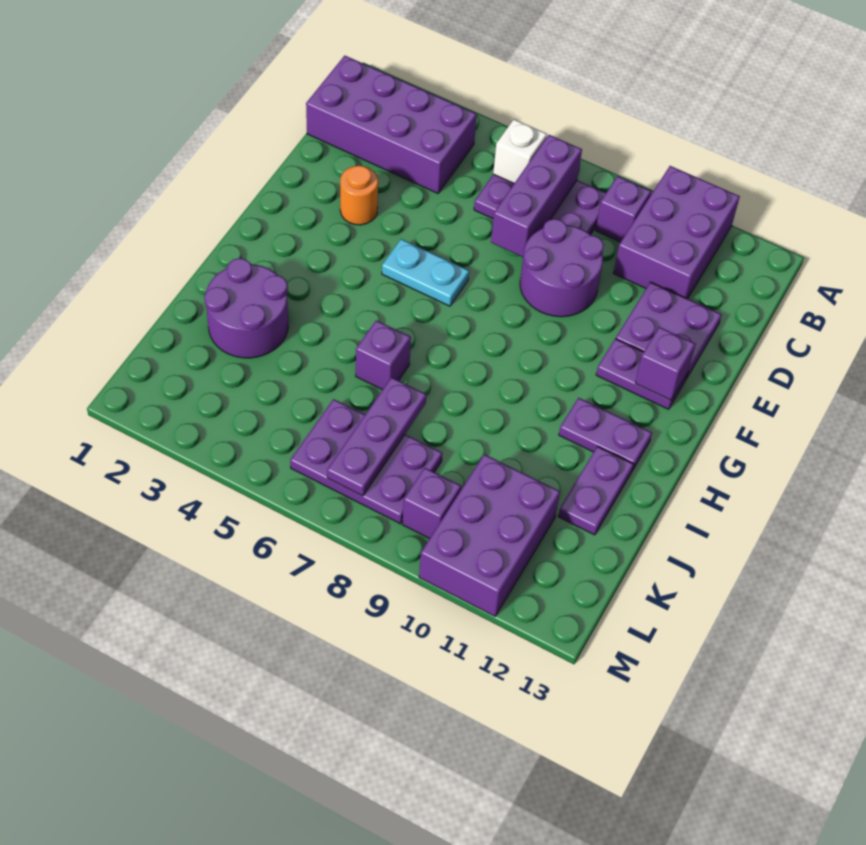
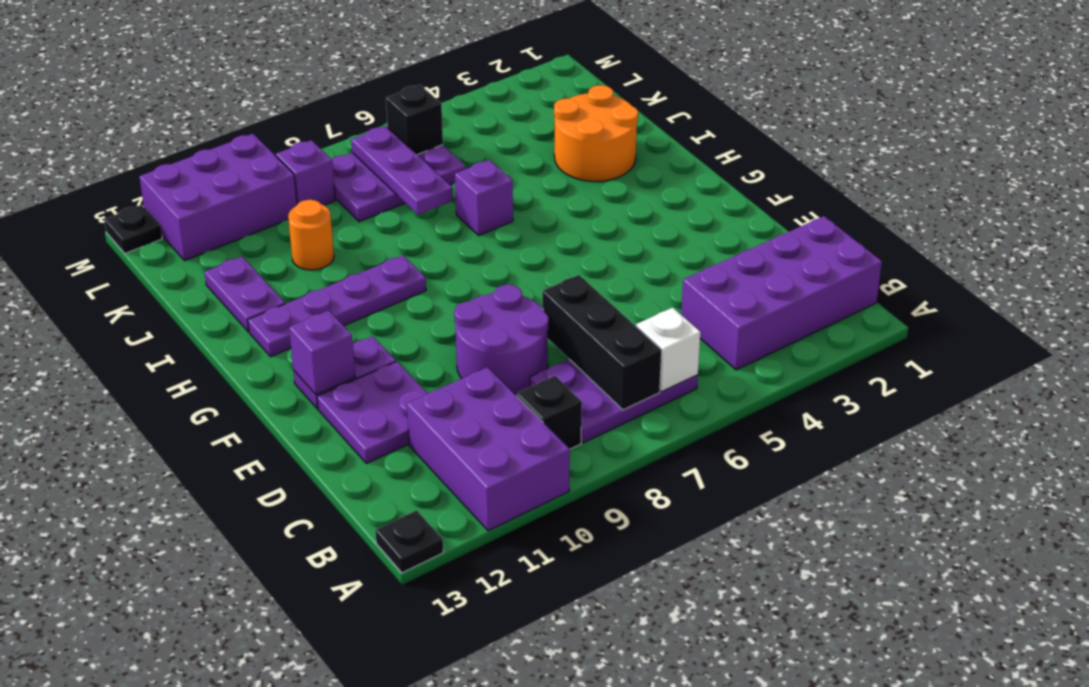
none -> black 1x1 plate [375,510,443,573]
purple 1x3 brick [491,135,582,257] -> black 1x3 brick [542,275,662,410]
purple 1x1 brick [596,176,651,242] -> black 1x1 brick [517,376,582,449]
orange 1x1 round brick [340,166,378,225] -> orange 1x1 round brick moved to [288,200,334,270]
cyan 1x2 plate [382,239,469,306] -> none
purple 1x2 plate [559,398,652,471] -> purple 1x4 plate [248,255,426,357]
purple 2x2 round brick [204,258,288,358] -> orange 2x2 round brick [554,85,638,181]
purple 2x3 brick [419,454,560,616] -> purple 2x3 brick turned to [139,134,297,261]
none -> black 1x1 brick [386,85,443,155]
none -> black 1x1 plate [104,205,162,253]

